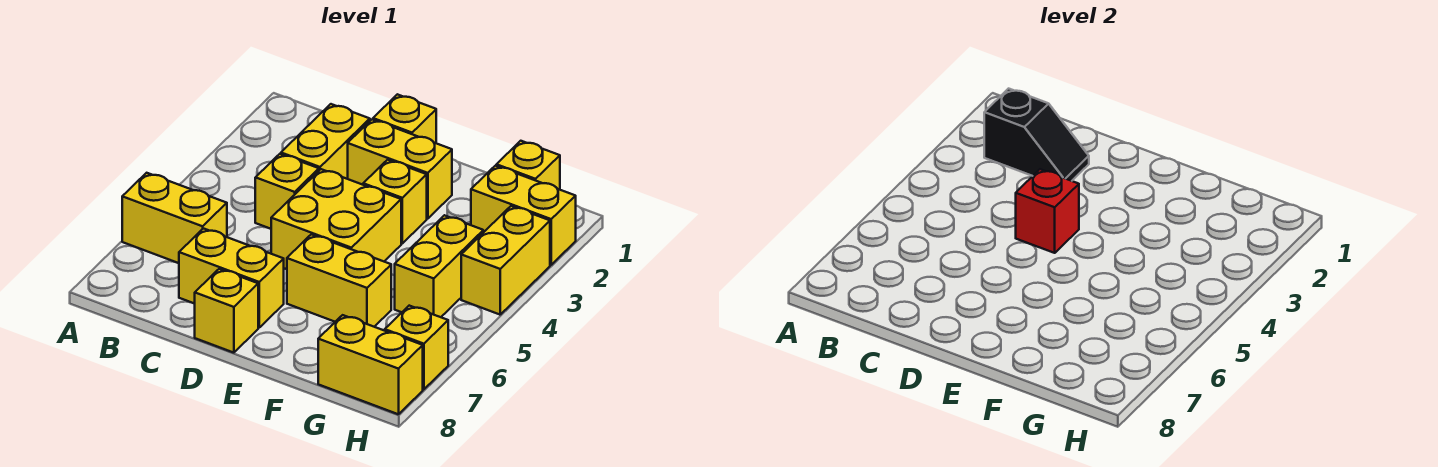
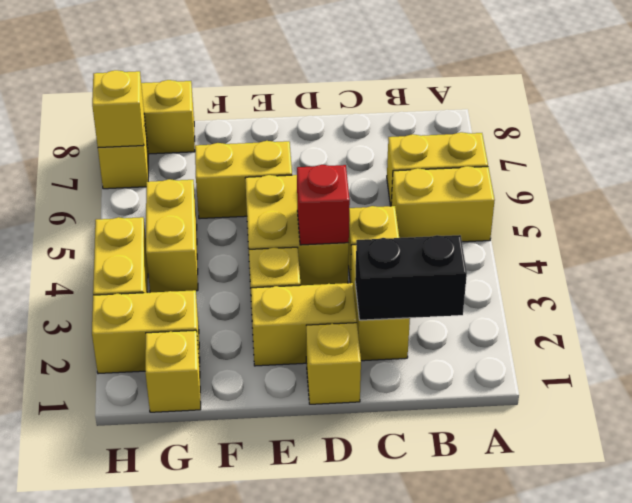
black 1x2 slope [984,89,1089,181] -> black 1x2 brick [355,235,467,320]
yellow 1x2 brick [179,229,284,328] -> yellow 1x2 brick moved to [391,166,495,242]
yellow 1x1 brick [195,269,258,353] -> yellow 1x1 brick moved to [92,70,144,147]

